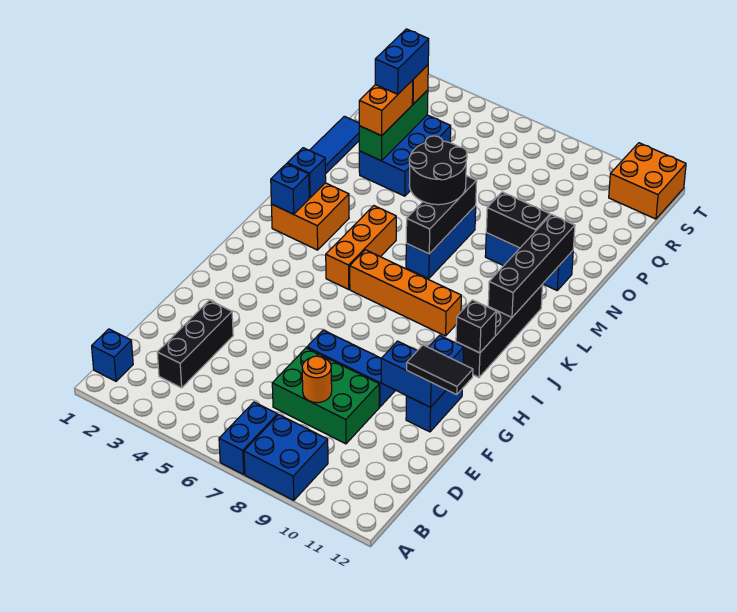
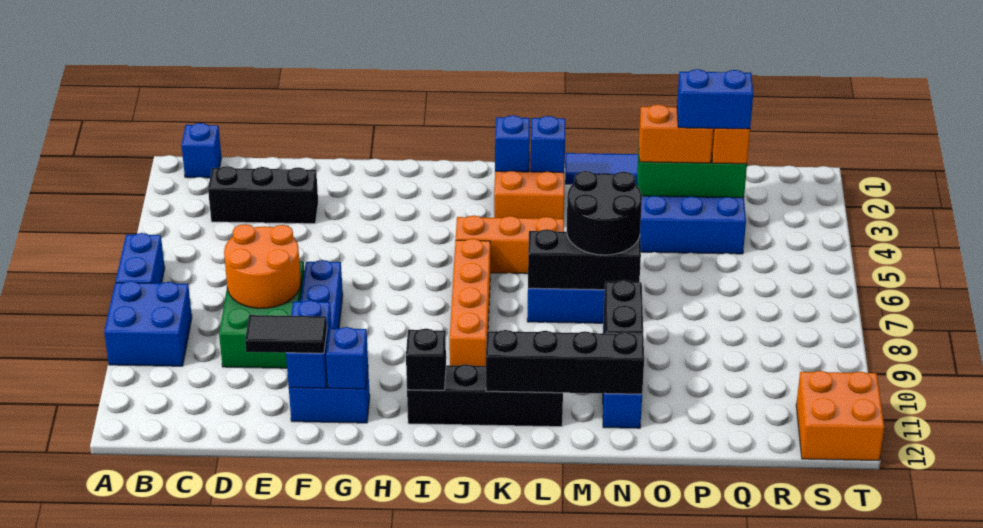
blue 1x2 brick [219,402,278,475] -> blue 1x2 brick turned to [116,233,165,283]
orange 1x1 round brick [302,356,332,403] -> orange 2x2 round brick [224,224,301,308]
black 1x2 tile [407,345,473,395] -> black 1x2 tile turned to [245,315,327,353]

